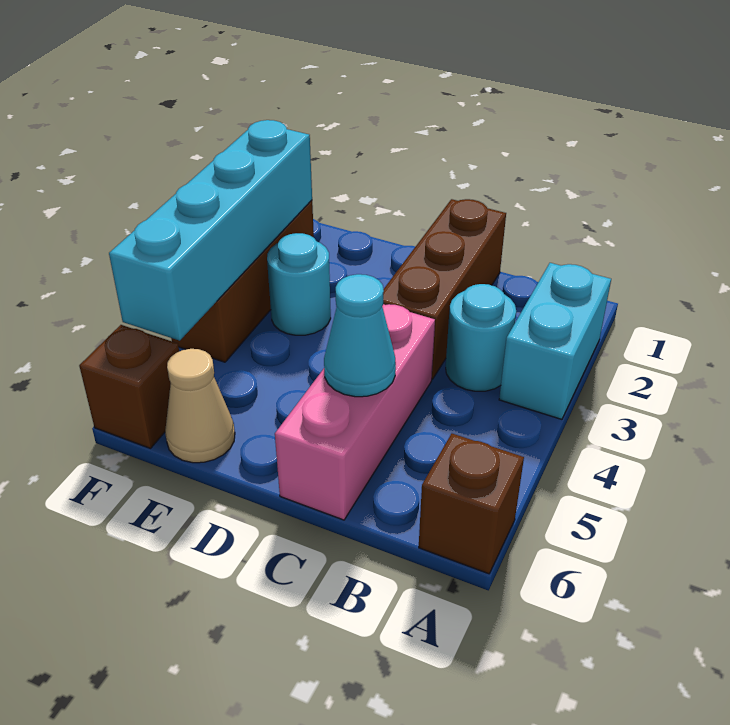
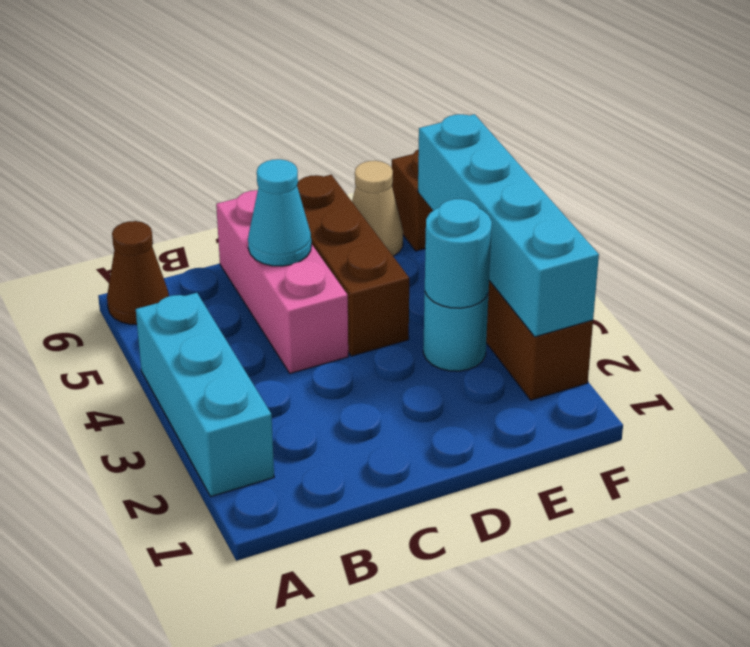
cyan 1x2 brick [499,263,611,419] -> cyan 1x3 brick [136,293,274,497]
brown 1x1 brick [419,434,524,574] -> brown 1x1 cone [107,221,169,324]
cyan 1x1 round brick [446,284,516,391] -> cyan 1x1 round brick moved to [425,199,492,308]
brown 1x3 brick [383,199,506,379] -> brown 1x3 brick moved to [297,175,409,356]

